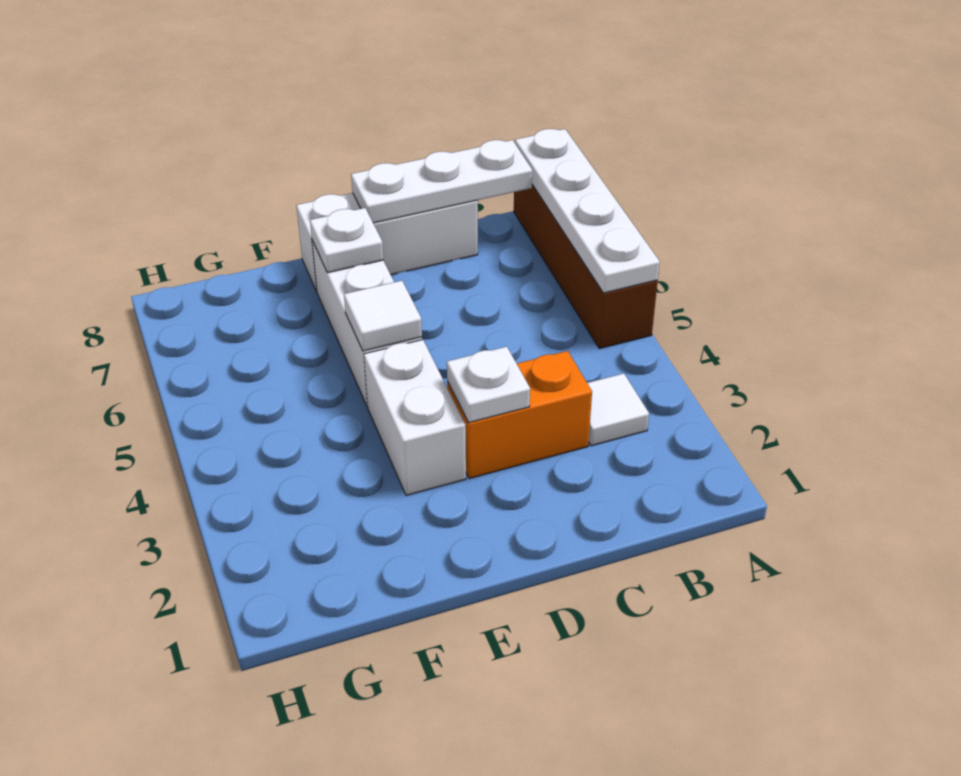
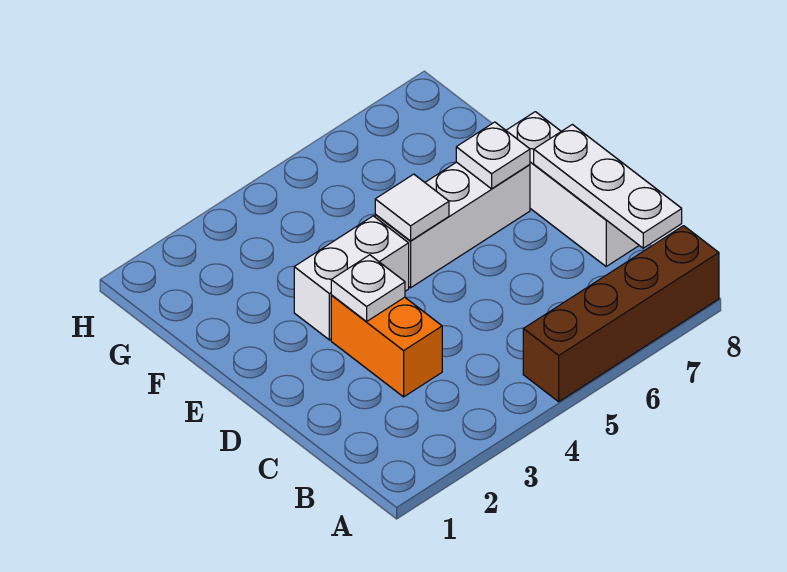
white 1x4 plate [515,129,660,293] -> none
white 1x1 tile [587,373,649,446] -> none

